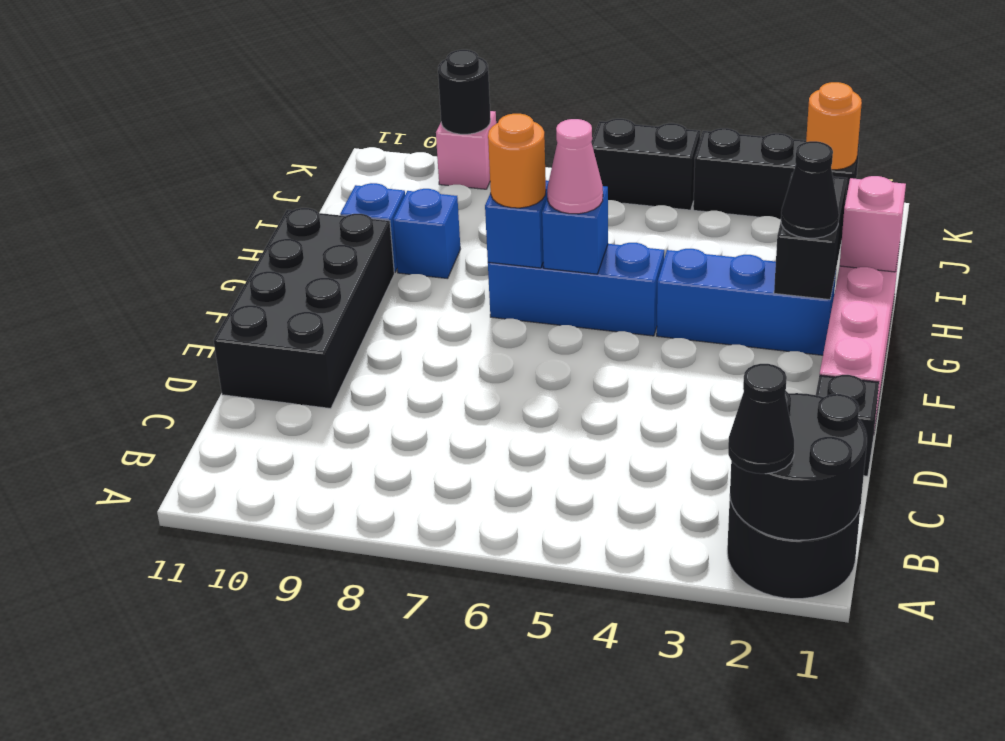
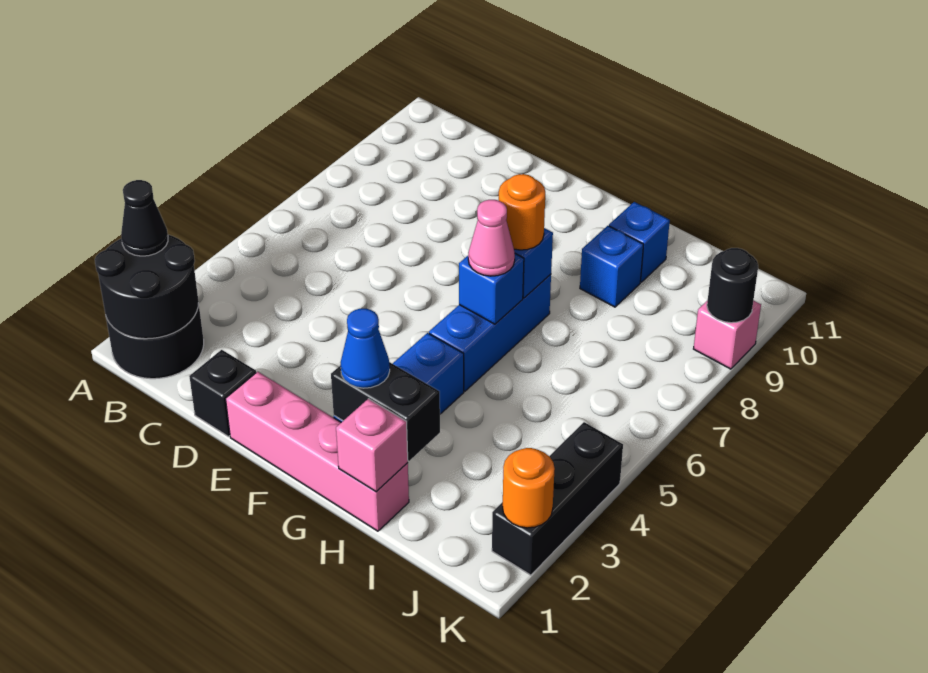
black 2x4 brick [214,208,394,409] -> none
black 1x1 cone [781,141,839,238] -> blue 1x1 cone [341,309,390,388]
black 1x2 brick [591,119,700,210] -> none

